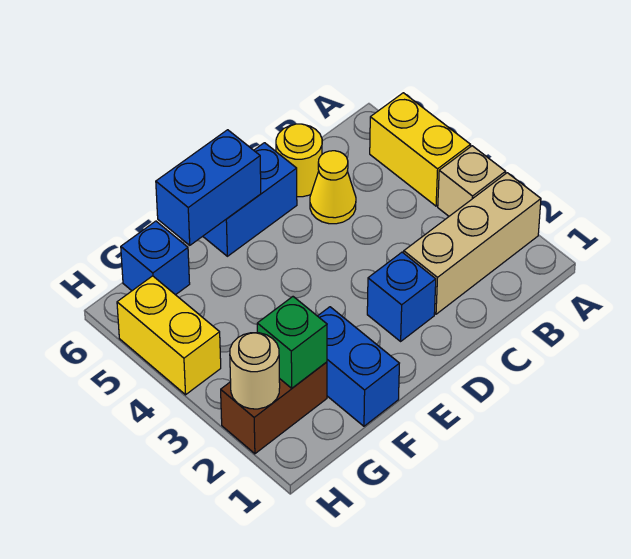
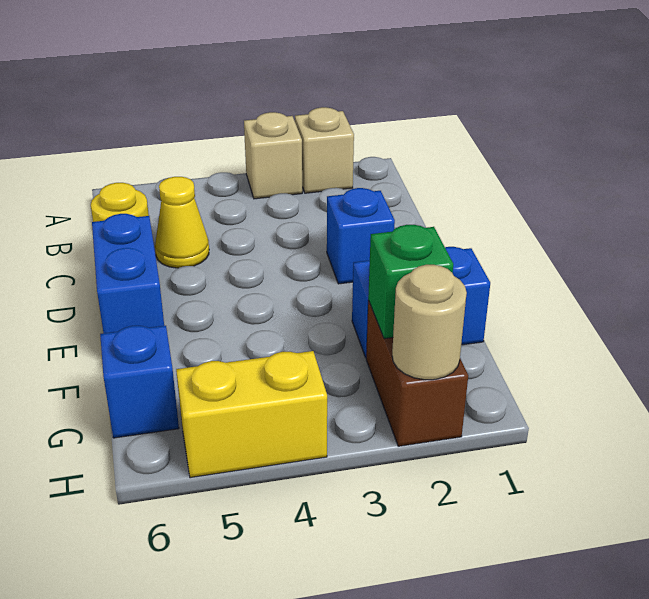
tan 1x3 brick [404,173,541,314] -> tan 1x1 brick [295,107,354,193]
yellow 1x2 brick [370,93,470,206] -> none
blue 1x2 brick [156,130,261,245] -> none

